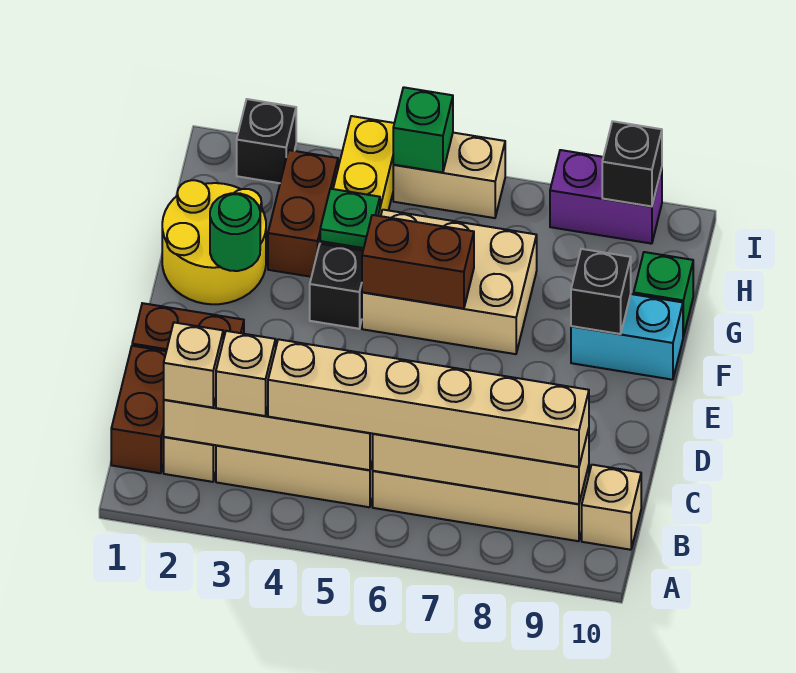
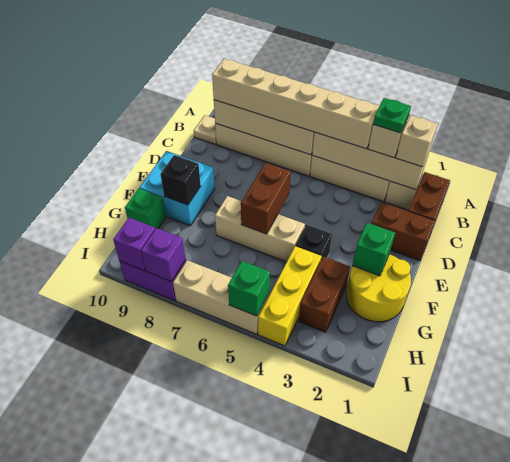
tan 1x1 brick [582,465,641,550] -> tan 1x1 plate [194,115,216,144]
green 1x1 round brick [210,193,260,271] -> green 1x1 brick [352,223,395,276]
tan 2x3 brick [362,210,537,354] -> tan 1x3 brick [215,196,305,262]
brown 1x2 brick [362,215,474,309] -> brown 1x2 brick turned to [241,163,291,234]
cyan 1x2 brick [571,294,683,380] -> cyan 2x2 brick [140,151,215,226]
green 1x1 plate [320,189,380,248] -> green 1x1 plate moved to [373,98,411,133]
black 1x1 brick [237,99,296,183] -> none
tan 1x2 brick [393,133,505,218] -> tan 1x3 brick [173,260,269,334]
none -> purple 1x1 brick [141,228,186,282]
black 1x1 brick [602,121,662,206] -> purple 1x1 brick [113,218,155,271]

